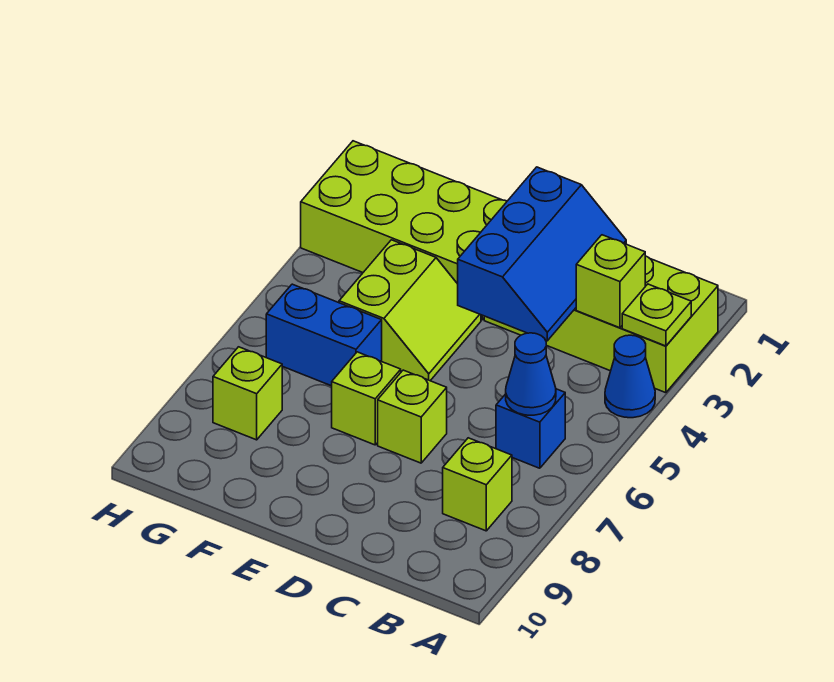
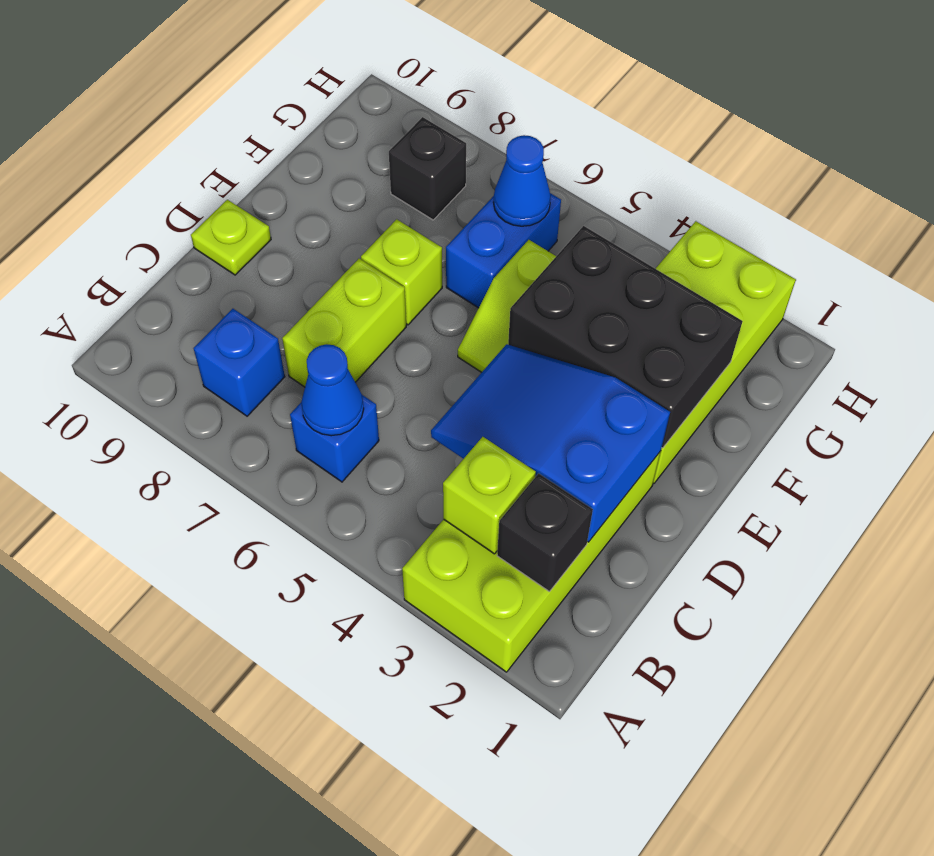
lime 1x1 plate [622,284,691,346] -> lime 1x1 plate moved to [191,200,271,275]
blue 1x1 cone [605,335,655,418] -> blue 1x1 cone moved to [493,135,551,226]
none -> black 1x1 brick [497,473,593,592]
lime 1x1 brick [443,438,512,531] -> blue 1x1 brick [194,309,285,416]
blue 2x3 slope [458,167,626,341] -> blue 2x3 slope turned to [431,344,670,542]
lime 1x1 brick [378,370,447,463] -> lime 1x2 brick [282,259,406,387]
none -> black 2x3 brick [508,226,743,448]
lime 1x1 brick [213,347,282,440] -> black 1x1 brick [389,117,466,220]

